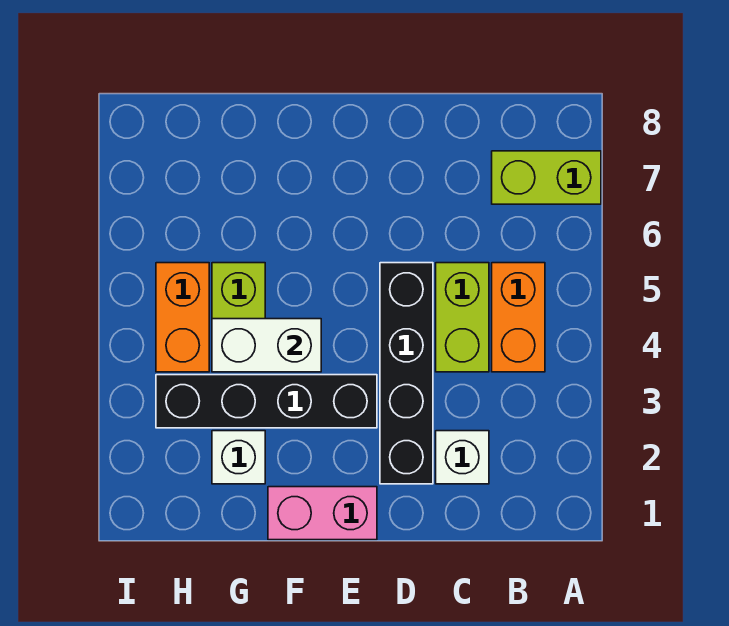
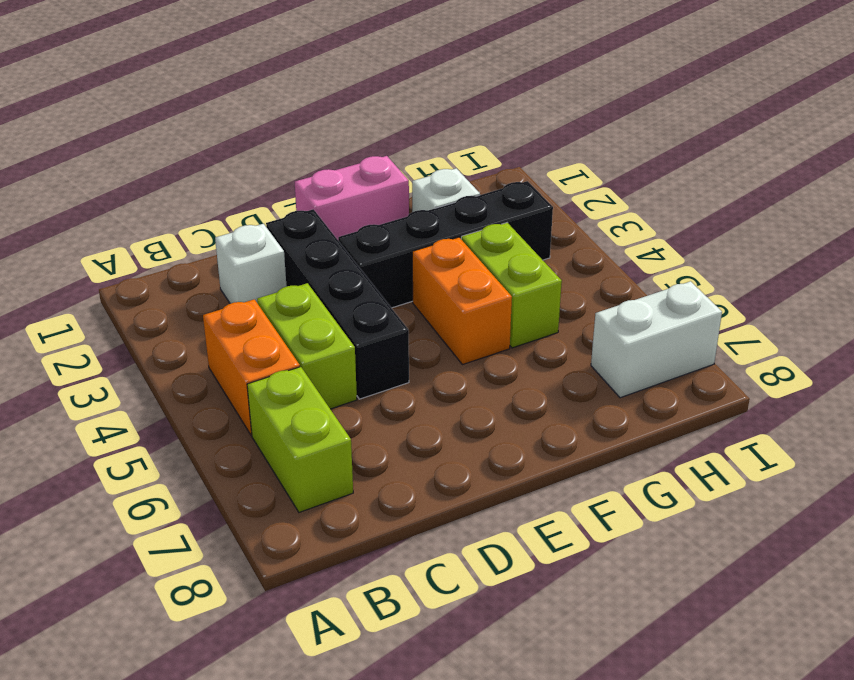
lime 1x2 brick [492,151,601,204] -> lime 1x2 brick turned to [247,367,353,512]
white 1x2 brick [212,319,321,372] -> white 1x2 brick moved to [591,281,722,398]
orange 1x2 brick [156,263,209,372] -> orange 1x2 brick moved to [412,237,512,365]

